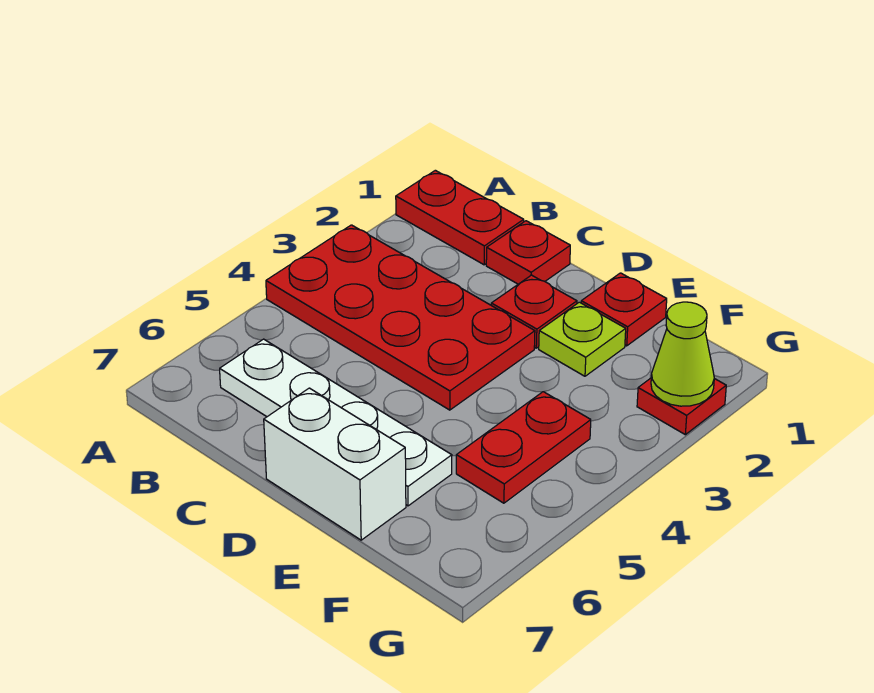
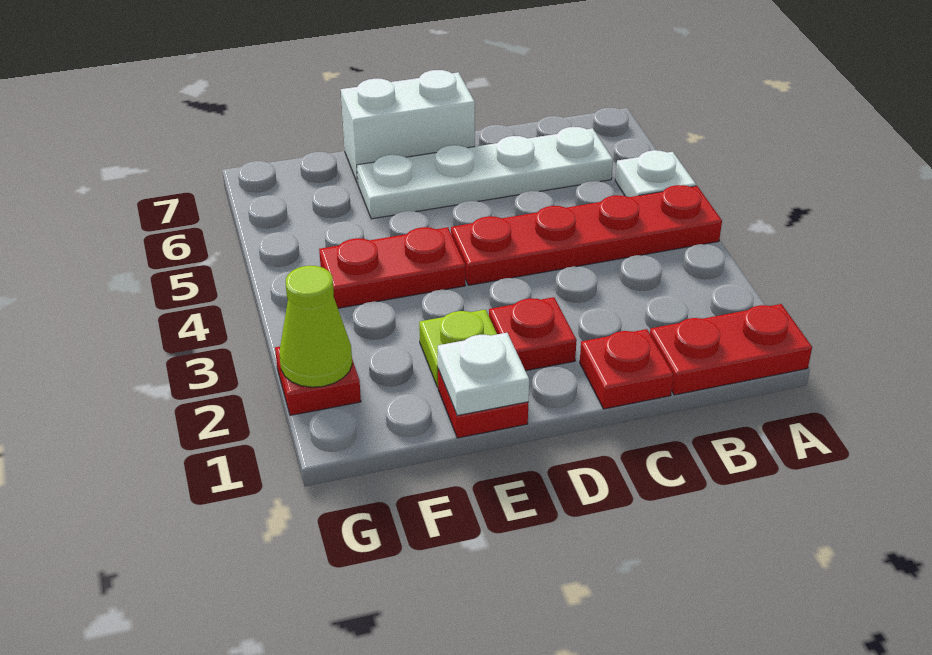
red 2x4 plate [266,225,535,410] -> red 1x4 plate [451,185,722,285]
none -> white 1x1 plate [615,150,696,197]
none -> white 1x1 plate [438,333,529,416]
red 1x2 plate [456,392,591,503] -> red 1x2 plate turned to [319,227,465,308]

